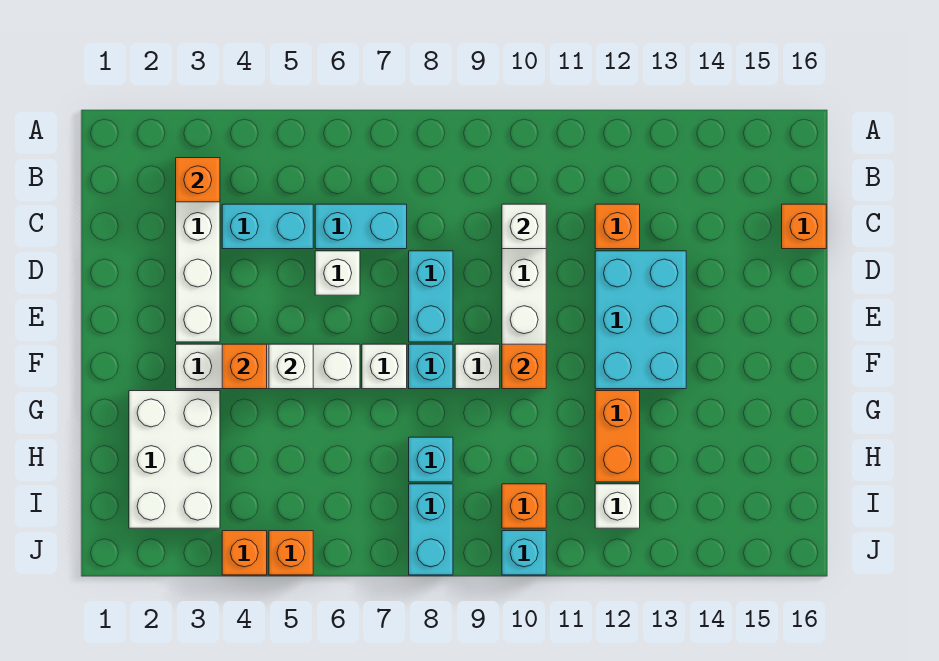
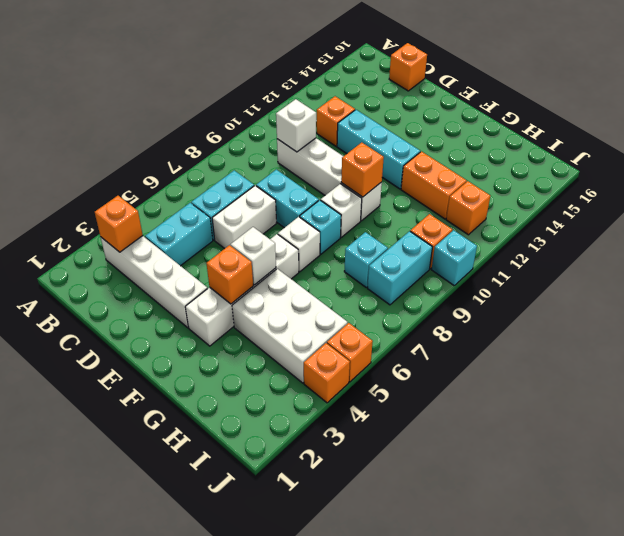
white 1x1 brick [315,251,360,295] -> white 1x2 brick [212,186,277,249]
cyan 2x3 brick [595,251,686,389] -> cyan 1x3 brick [337,110,420,189]
white 2x3 brick [129,391,220,528] -> white 2x3 brick moved to [232,269,348,383]
cyan 1x2 brick [409,484,453,575] -> cyan 1x2 brick turned to [368,231,432,305]
white 1x1 brick [595,484,640,528] -> orange 1x1 brick [446,181,490,235]

